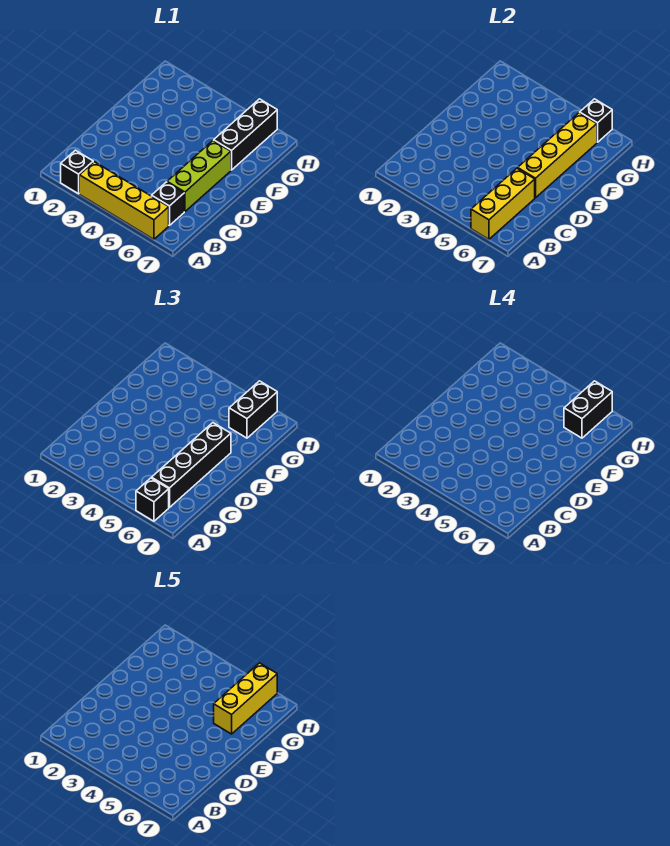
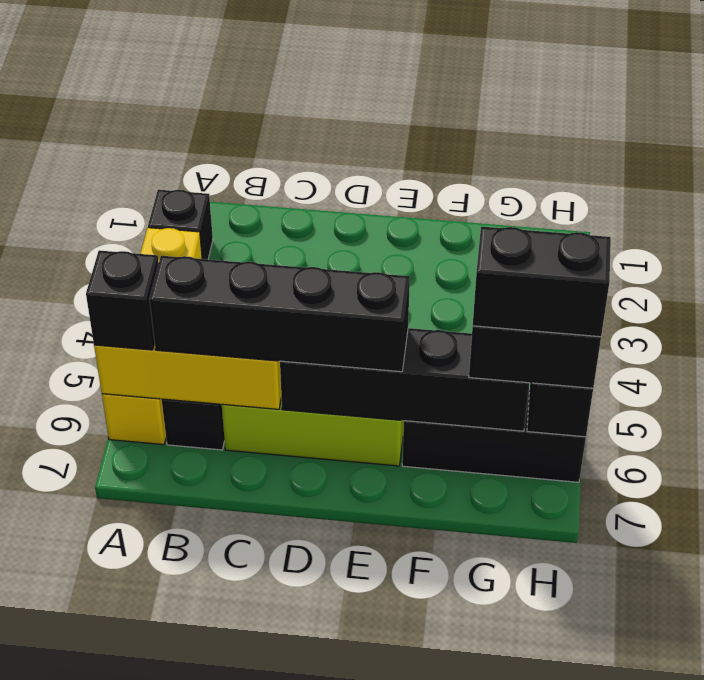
yellow 1x4 brick [518,113,597,198] -> black 1x4 brick [280,328,529,431]
yellow 1x3 brick [214,663,277,734] -> none

